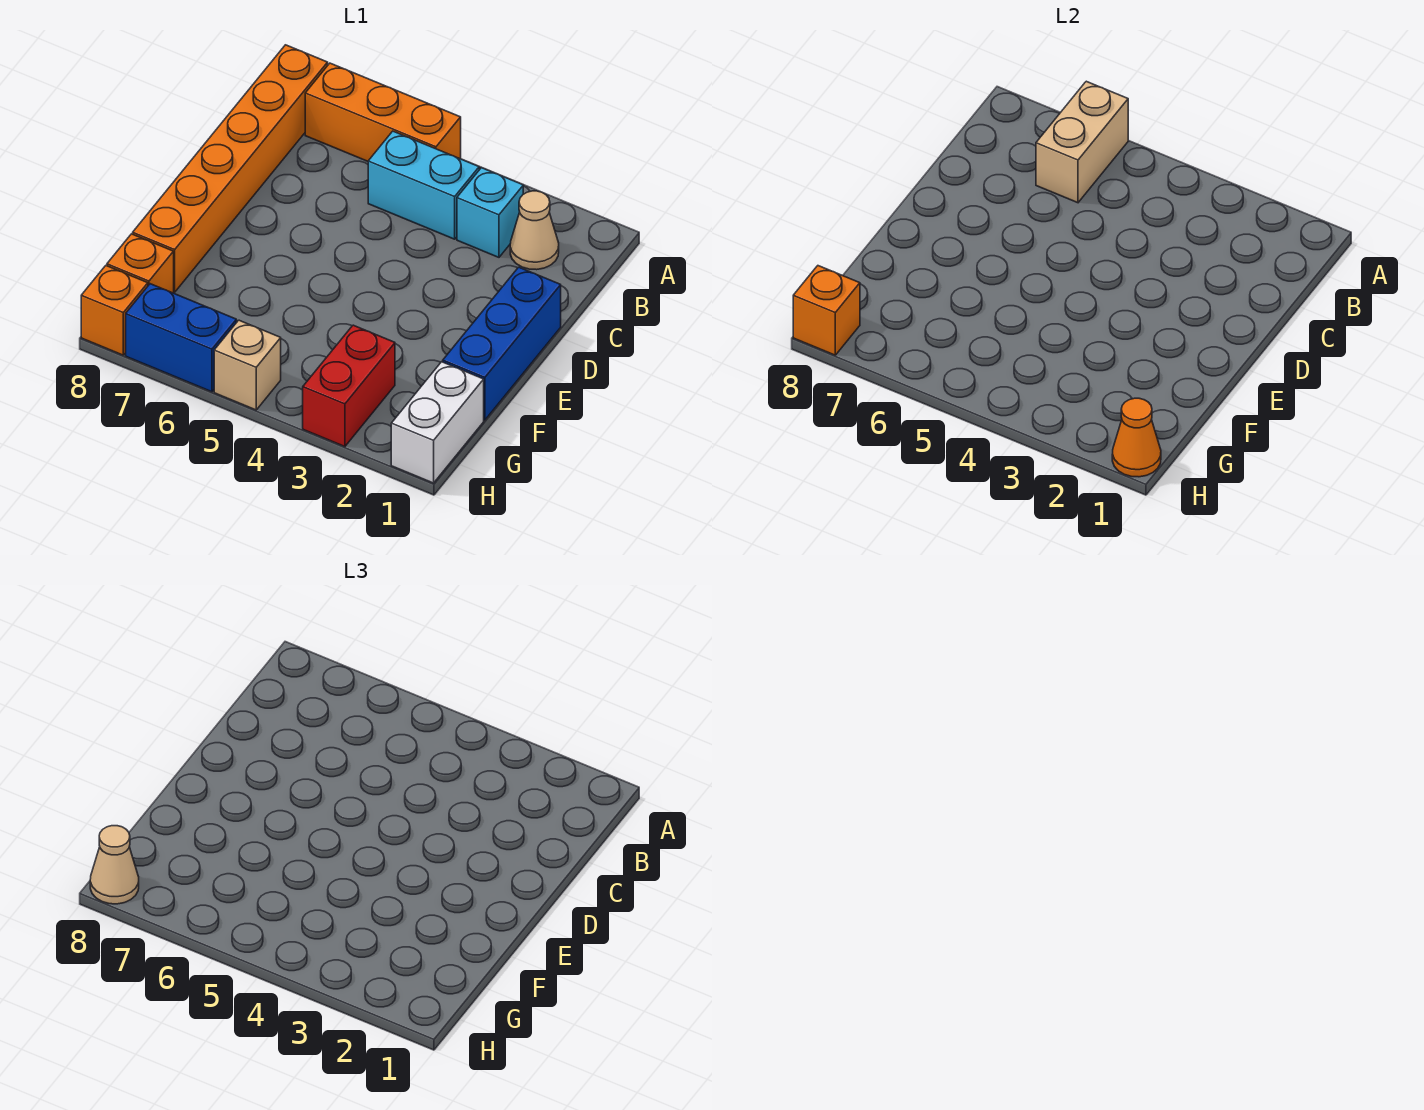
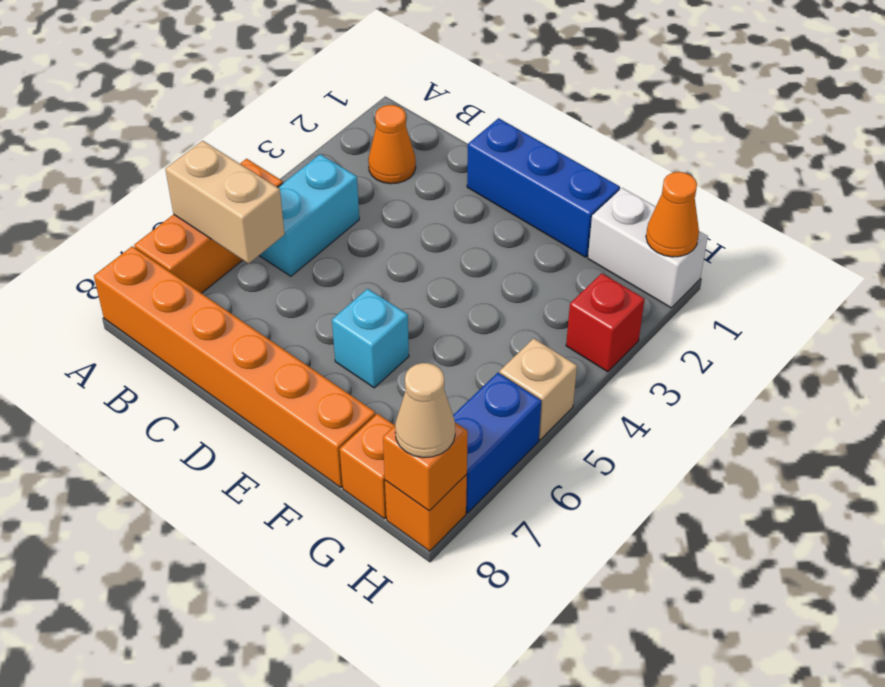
tan 1x1 cone [510,191,559,270] -> orange 1x1 cone [368,105,416,184]
cyan 1x1 brick [457,168,523,257] -> cyan 1x1 brick moved to [332,289,409,388]
red 1x2 brick [303,325,395,447] -> red 1x1 brick [566,273,645,372]

